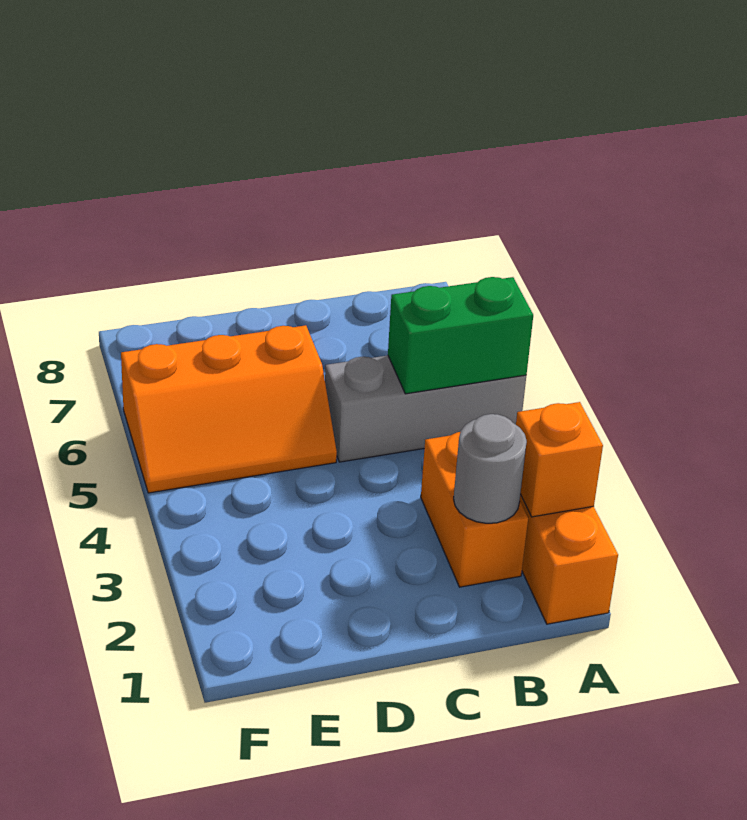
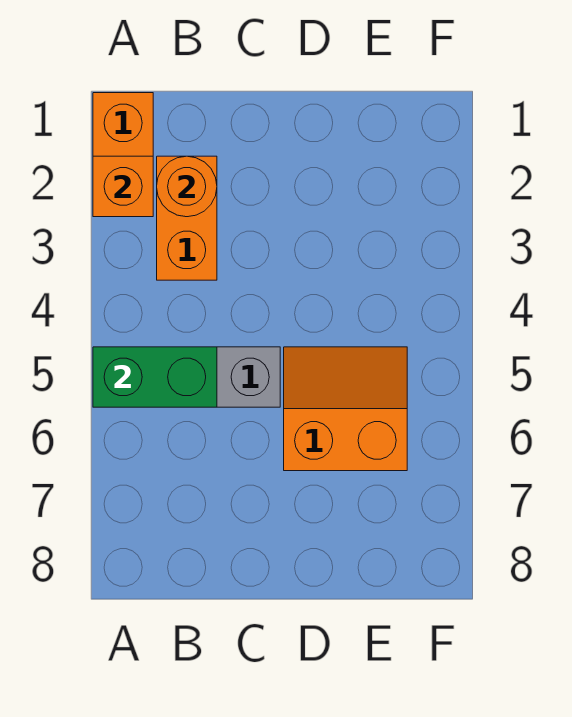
grey 1x1 round brick [454,414,527,523] -> orange 1x1 round brick [157,156,217,217]
orange 2x3 slope [121,325,337,493] -> orange 2x2 slope [284,347,407,471]

